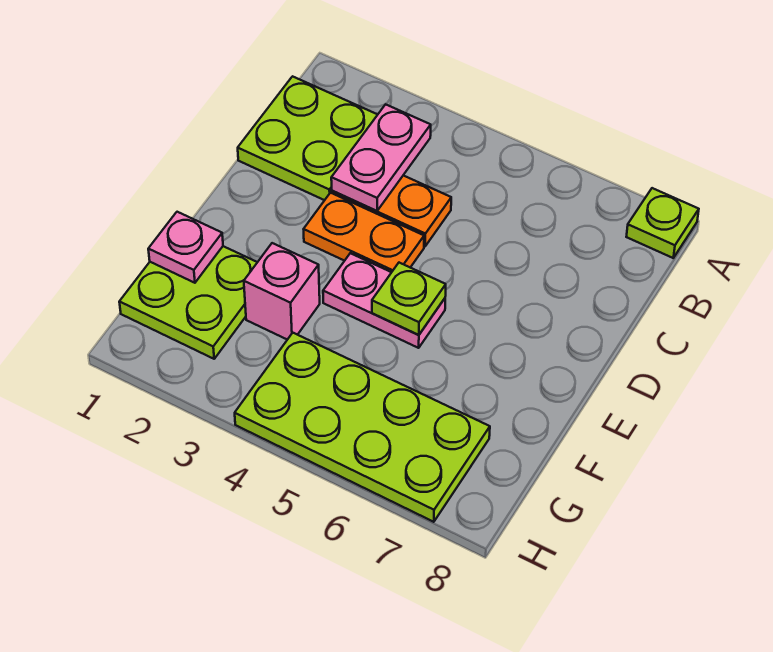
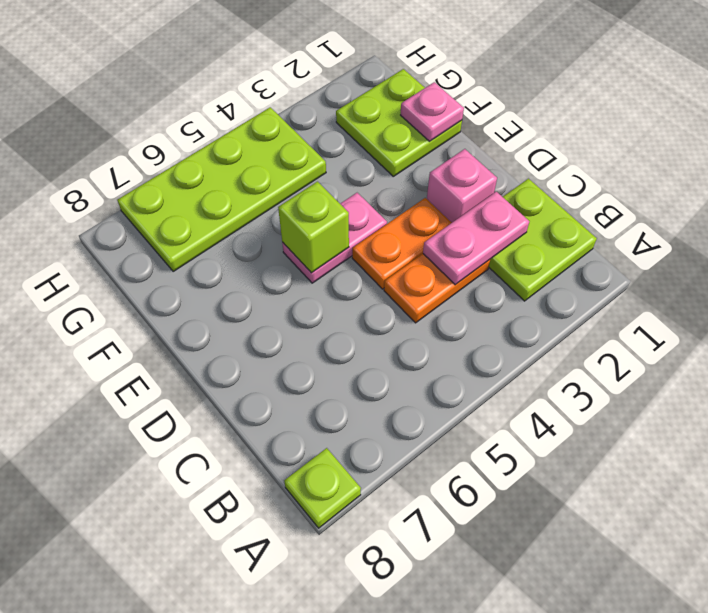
pink 1x2 plate [331,104,431,211] -> pink 1x2 plate turned to [423,192,529,285]
lime 1x1 plate [372,263,446,335] -> lime 1x1 brick [278,182,349,273]
pink 1x1 brick [244,243,320,340] -> pink 1x1 brick moved to [427,149,497,222]

